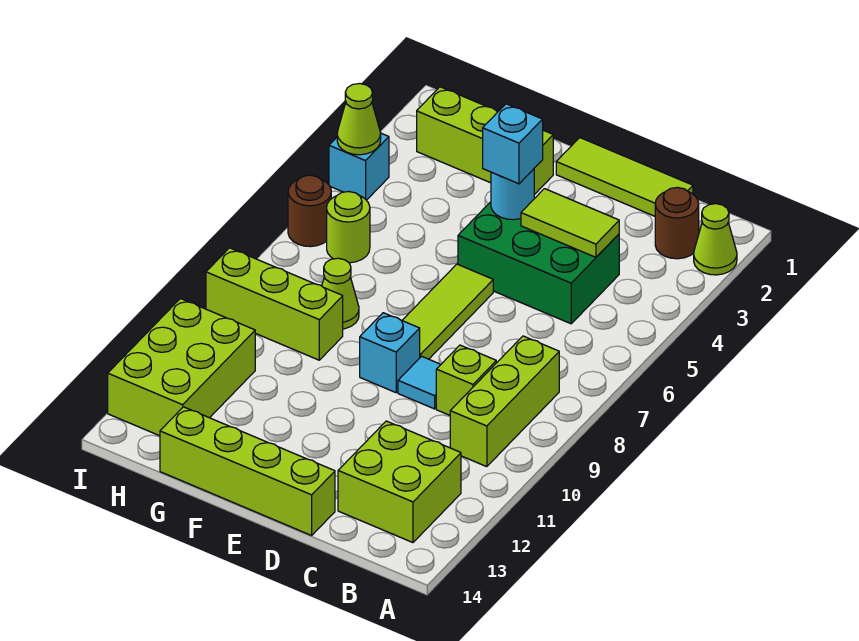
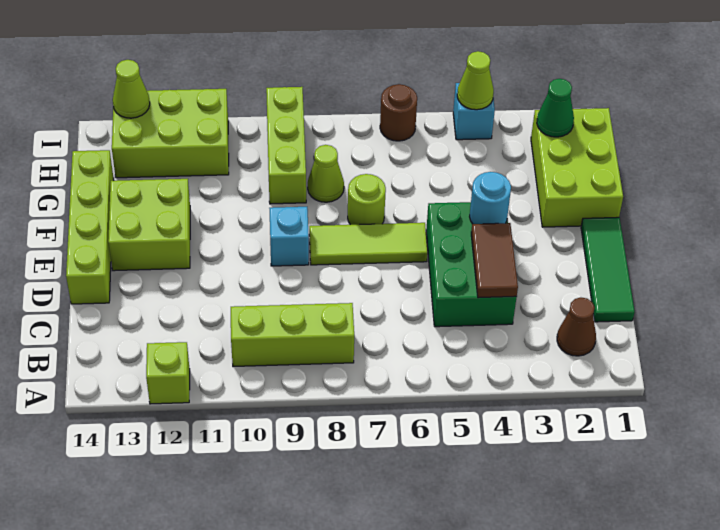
lime 1x1 cone [694,204,737,275] -> lime 1x1 cone moved to [113,60,150,118]
brown 1x1 round brick [655,187,699,259] -> brown 1x1 cone [557,297,596,356]
lime 2x2 brick [338,421,461,543] -> lime 2x2 brick moved to [108,179,190,271]
lime 1x3 tile [556,138,693,216] -> green 1x3 tile [581,217,635,322]
lime 1x2 tile [521,189,619,257] -> brown 1x2 tile [471,223,518,298]
lime 1x1 brick [436,345,496,415] -> lime 1x1 brick moved to [146,342,190,404]
cyan 1x1 tile [398,356,441,409] -> none
cyan 1x1 brick [483,104,543,184] -> none
lime 1x3 brick [417,87,553,195] -> lime 2x3 brick [531,108,623,227]
none -> green 1x1 cone [537,79,574,137]
lime 1x1 round brick [327,192,370,263] -> lime 1x1 round brick moved to [348,174,386,225]

